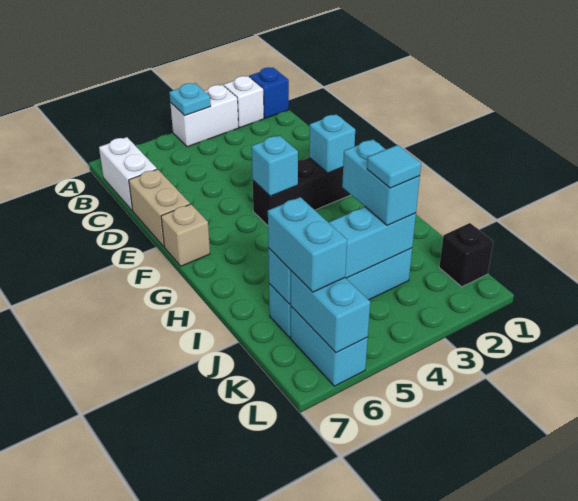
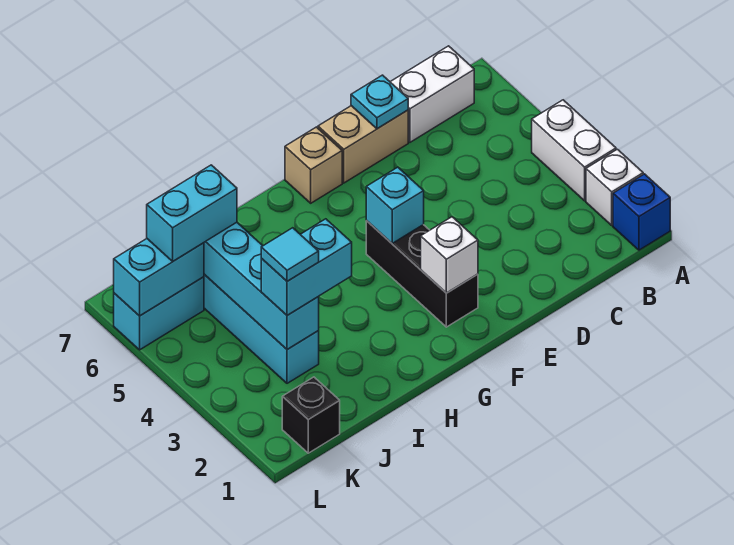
cyan 1x1 plate [169,83,211,116] -> cyan 1x1 plate moved to [351,75,408,129]
cyan 1x1 brick [309,114,355,173] -> white 1x1 brick [421,217,478,293]

